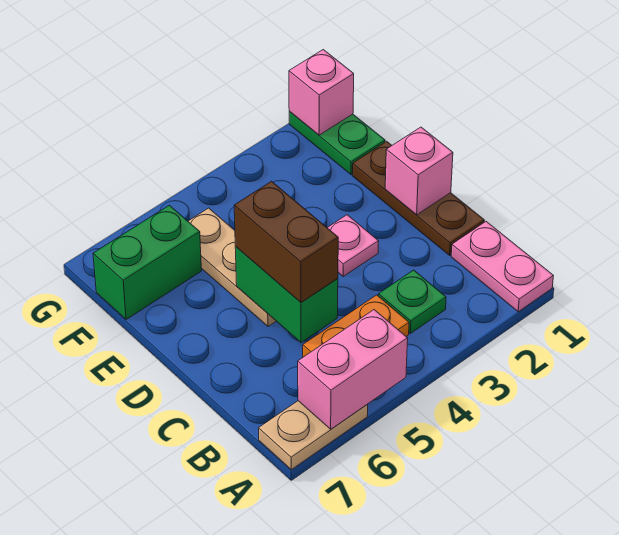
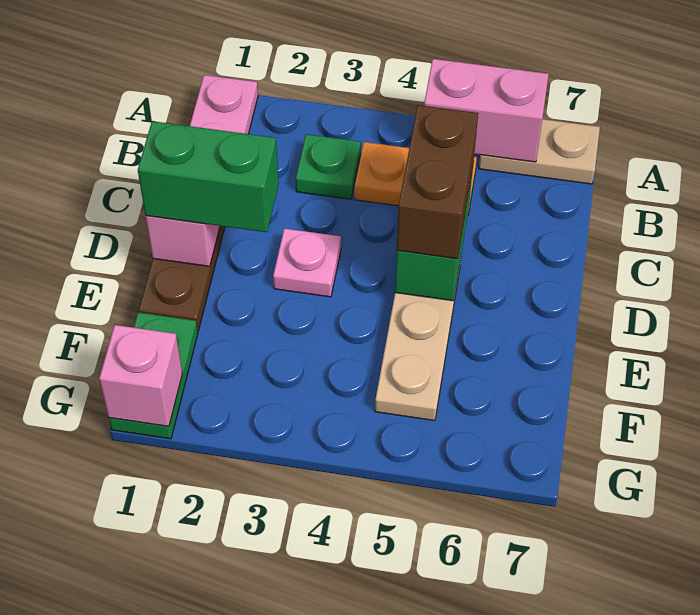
green 1x2 brick [93,205,201,320] -> green 1x2 brick moved to [138,121,279,232]

